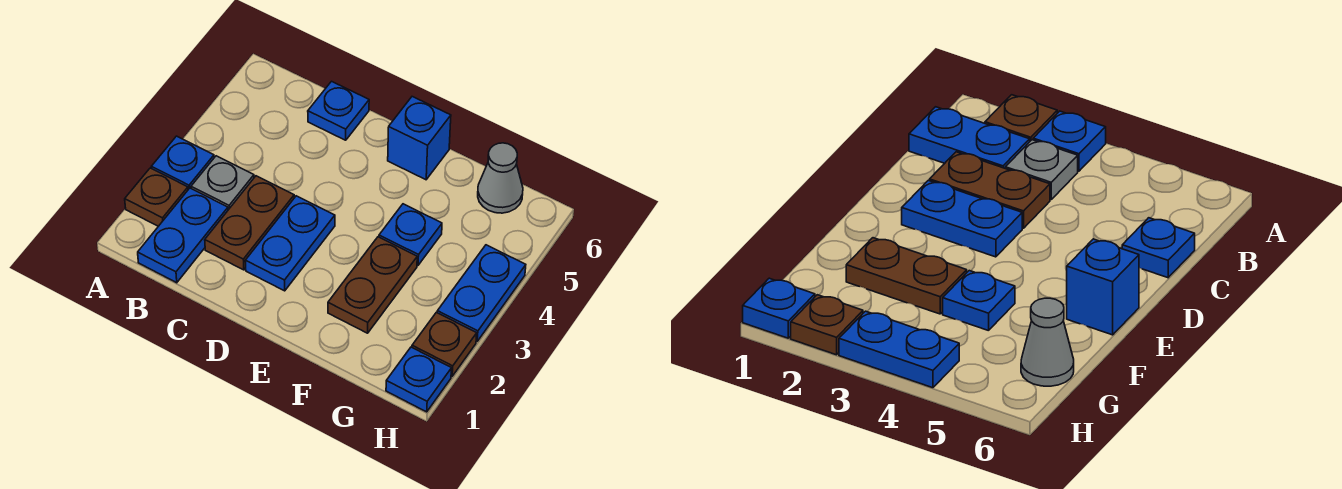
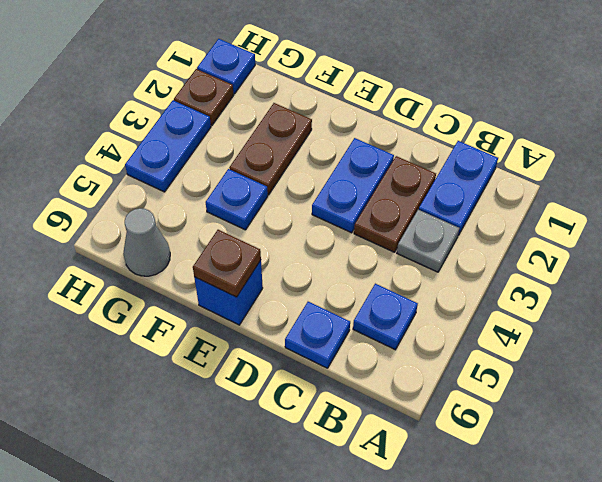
brown 1x1 plate [125,168,188,226] -> brown 1x1 plate moved to [193,230,261,297]
blue 1x1 plate [151,136,214,189] -> blue 1x1 plate moved to [353,284,418,350]

